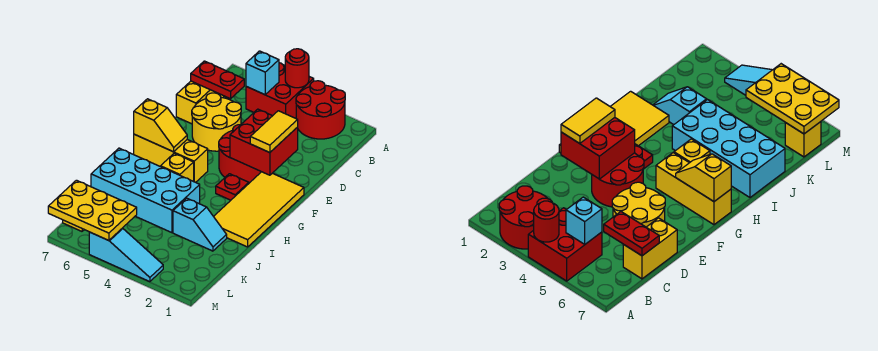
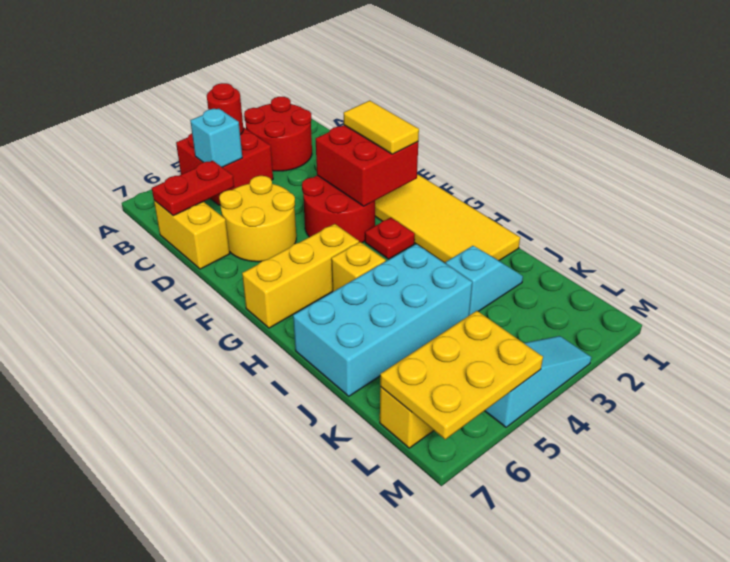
yellow 1x2 slope [134,99,187,152] -> none

